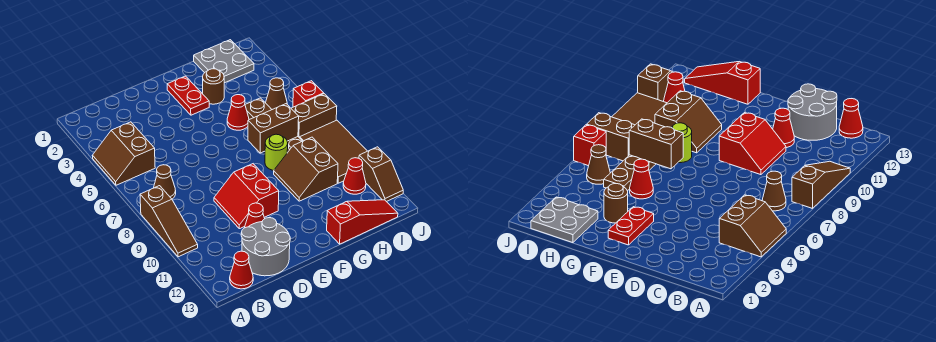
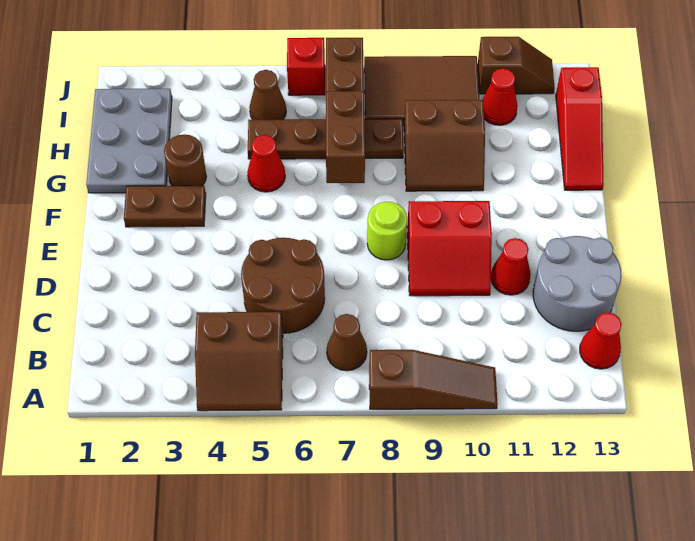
none -> brown 2x2 round brick [241,238,325,333]
red 1x2 plate [167,76,209,115] -> brown 1x2 plate [124,186,206,227]
lime 1x1 round brick [265,134,288,170] -> lime 1x1 round brick moved to [367,202,407,260]
red 1x3 slope [327,200,398,244] -> red 1x3 slope turned to [556,67,604,190]
grey 2x2 plate [194,40,254,83] -> grey 2x3 plate [86,89,172,193]

